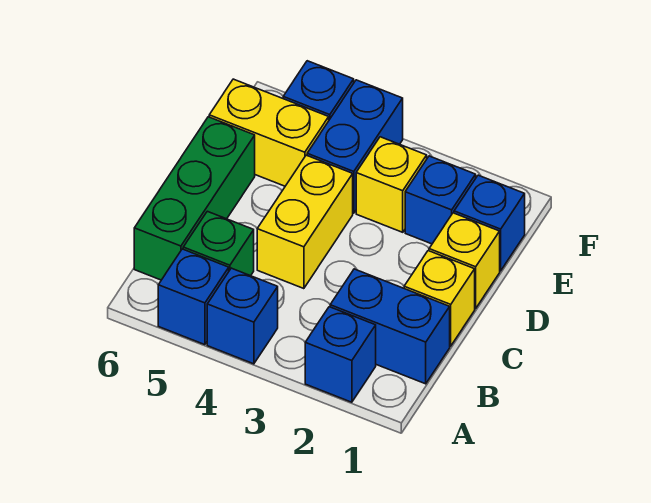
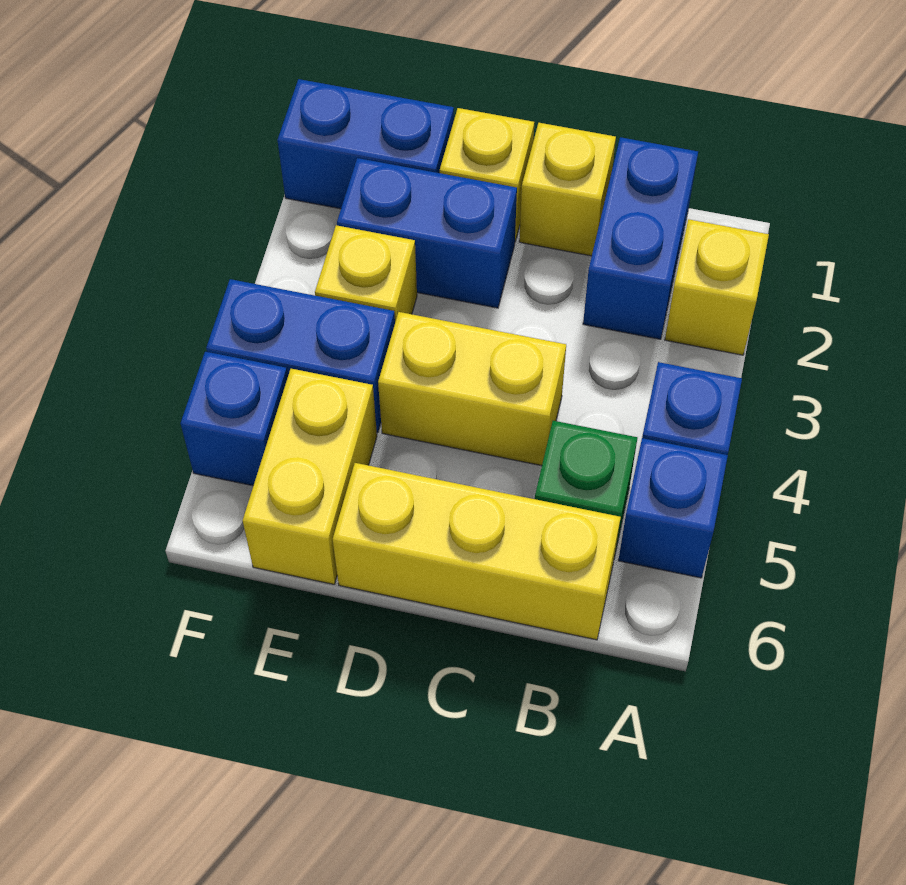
blue 1x1 brick [305,307,376,402] -> yellow 1x1 brick [665,219,769,355]
green 1x3 brick [134,117,255,280] -> yellow 1x3 brick [333,463,621,640]
blue 1x1 brick [454,175,525,271] -> blue 1x2 brick [277,79,454,209]
blue 1x1 brick [405,156,476,244] -> blue 1x2 brick [337,158,517,308]

